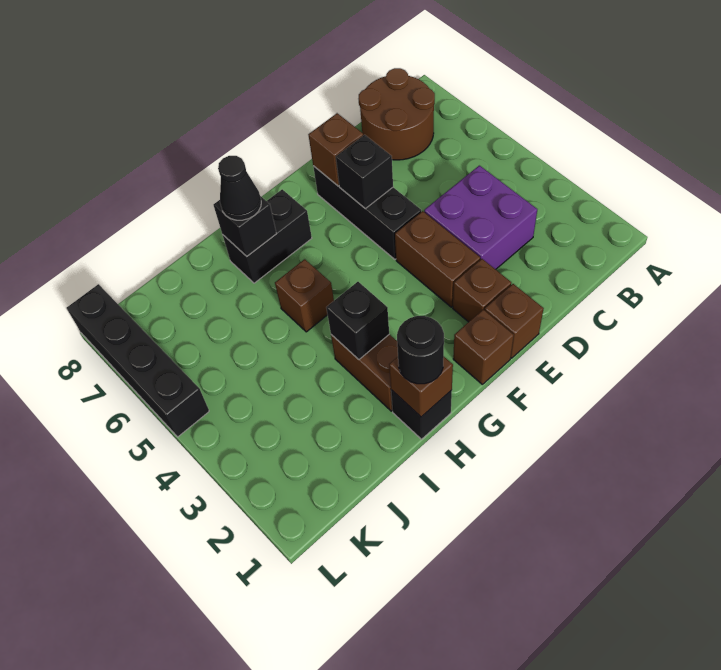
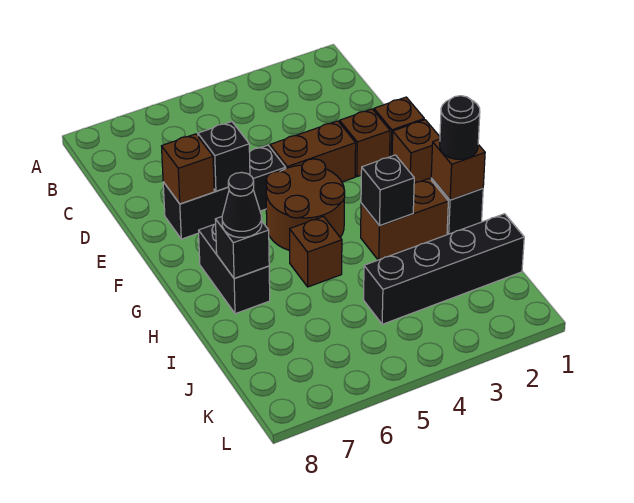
brown 2x2 round brick [358,68,435,160] -> brown 2x2 round brick moved to [266,159,345,250]
purple 2x2 brick [424,166,537,269] -> none
black 1x4 brick [67,284,209,437] -> black 1x4 brick moved to [364,214,524,324]

